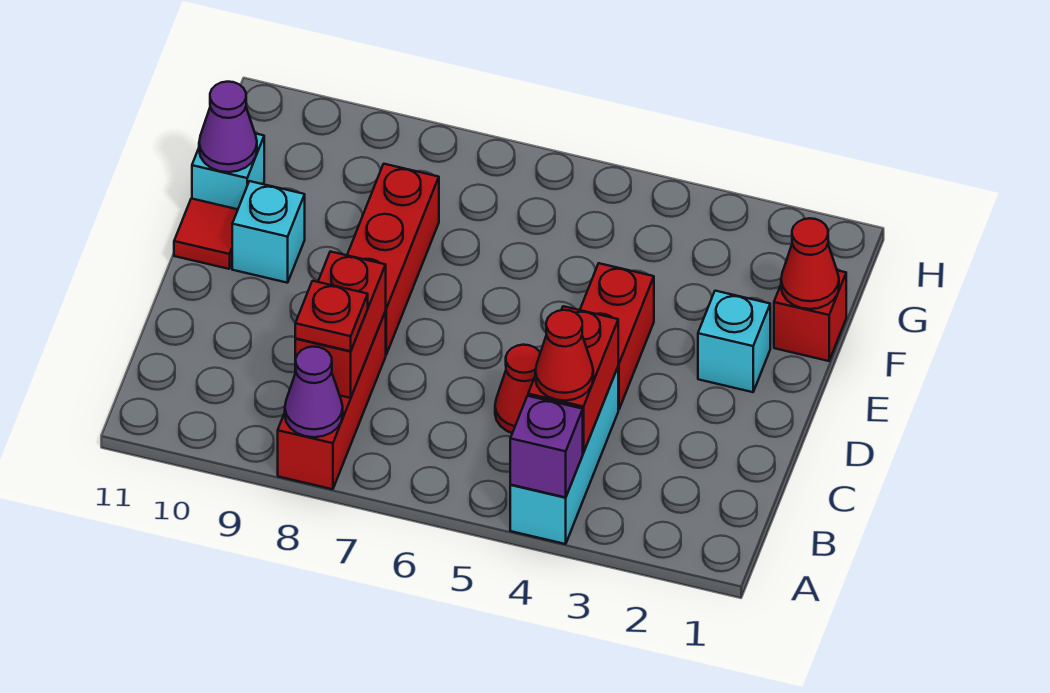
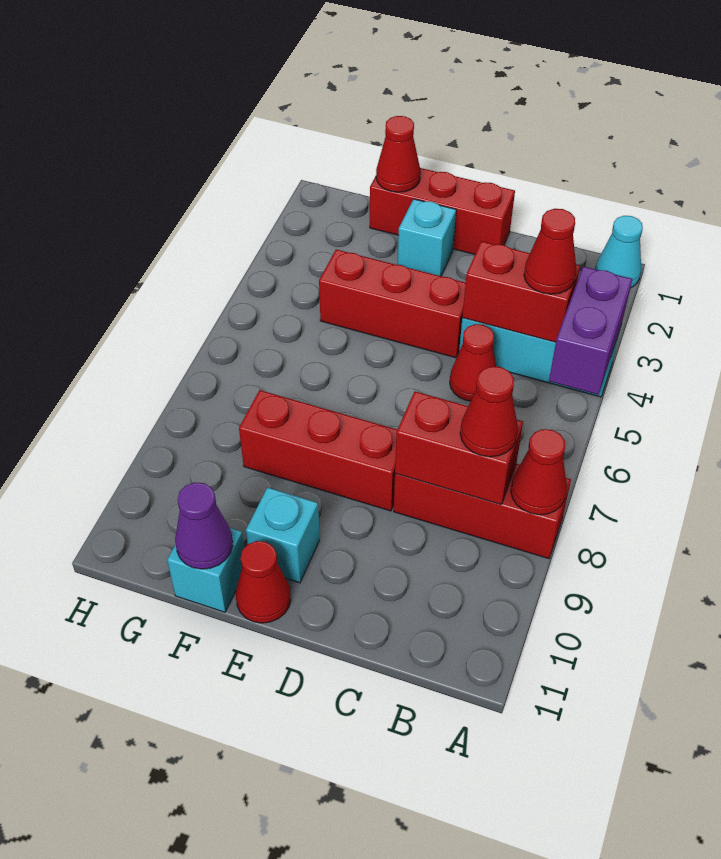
none -> cyan 1x1 cone [596,216,643,288]
purple 1x1 brick [510,396,583,497] -> purple 1x2 brick [549,267,632,395]
purple 1x1 cone [285,347,343,437] -> red 1x1 cone [511,429,567,515]
red 1x1 plate [295,281,368,351] -> red 1x1 cone [460,366,518,457]
red 1x2 brick [580,263,654,410] -> red 1x3 brick [319,249,466,358]
red 1x1 tile [174,198,238,269] -> red 1x1 cone [236,541,291,623]
red 1x1 brick [774,270,846,361] -> red 1x3 brick [370,168,515,254]

